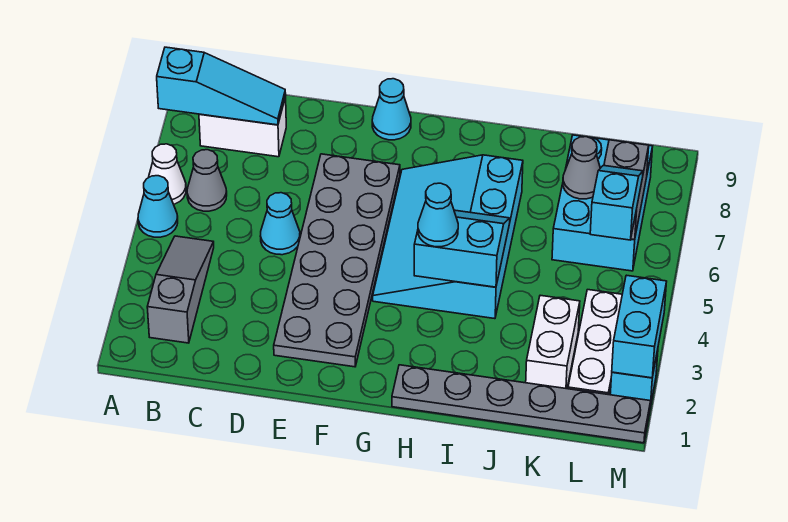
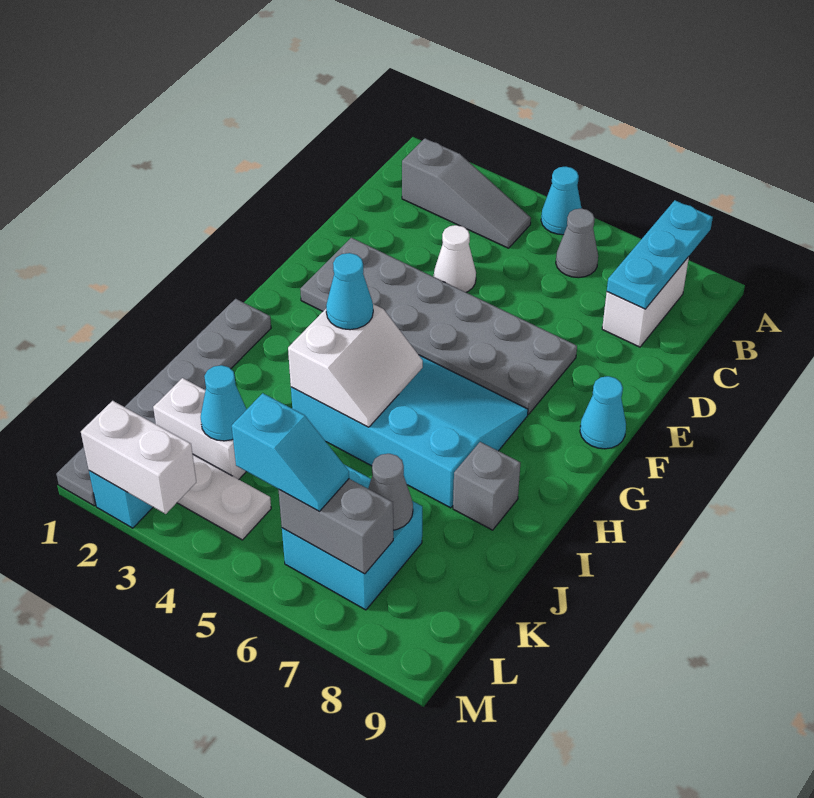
white 1x1 cone [149,144,186,204] -> white 1x1 cone moved to [434,225,476,292]
cyan 1x3 slope [157,47,286,125] -> cyan 1x3 plate [607,200,713,309]
cyan 1x1 cone [261,193,300,255] -> cyan 1x1 cone moved to [201,365,247,441]
cyan 2x2 slope [414,210,510,287] -> white 2x2 slope [288,304,423,427]
none -> grey 1x1 brick [453,442,520,530]
cyan 2x3 brick [552,135,653,271] -> cyan 2x2 brick [282,465,422,610]
cyan 1x2 brick [612,275,667,378] -> white 1x2 brick [81,401,196,514]

